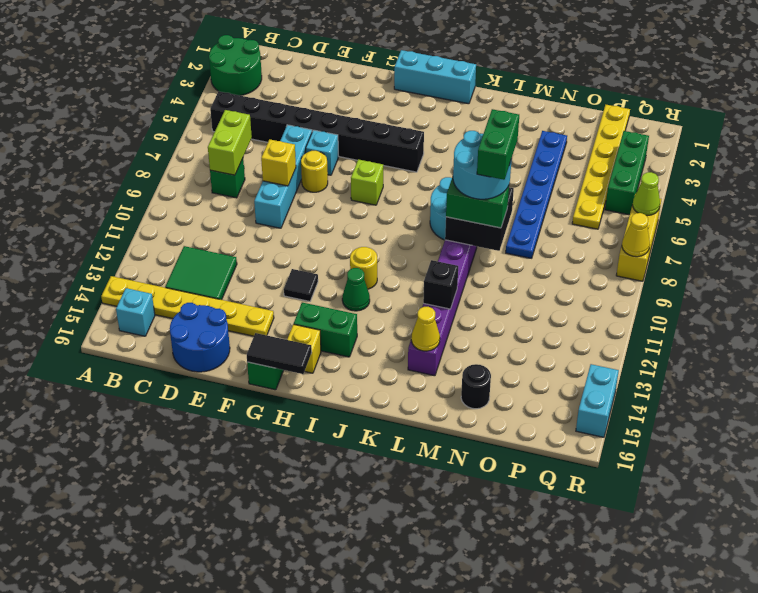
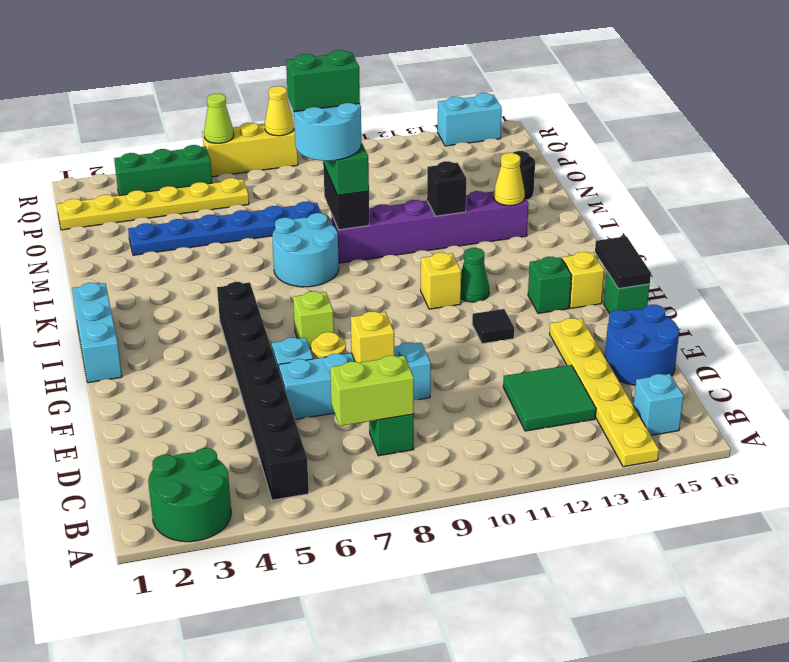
green 1x2 brick [294,302,357,357] -> green 1x1 brick [528,257,571,313]
yellow 1x1 round brick [350,247,377,289] -> yellow 1x1 brick [421,253,461,309]
black 2x2 brick [445,187,514,251] -> black 1x2 brick [323,164,369,230]

